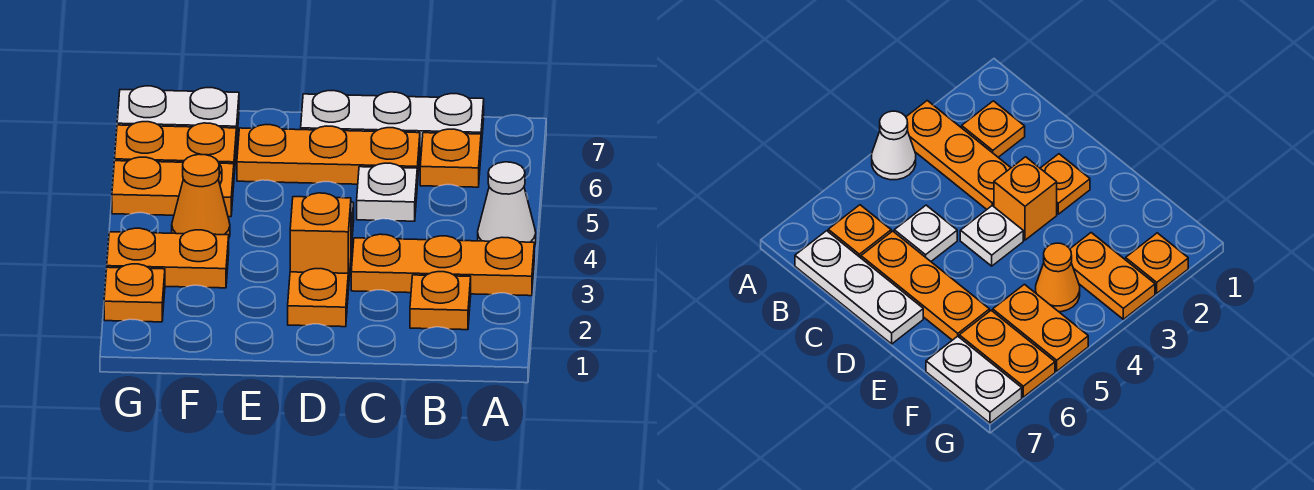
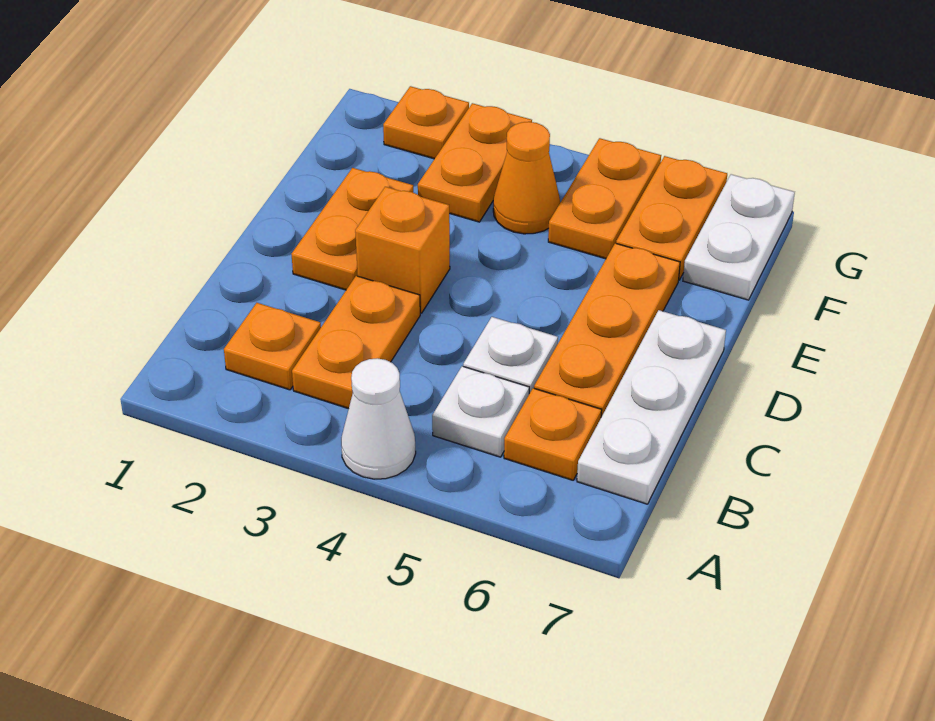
orange 1x3 plate [351,234,534,296] -> orange 1x2 plate [292,276,420,409]
orange 1x1 plate [288,269,348,327] -> orange 1x2 plate [292,168,413,290]
white 1x1 plate [960,206,1023,266] -> white 1x1 plate moved to [432,366,529,457]

